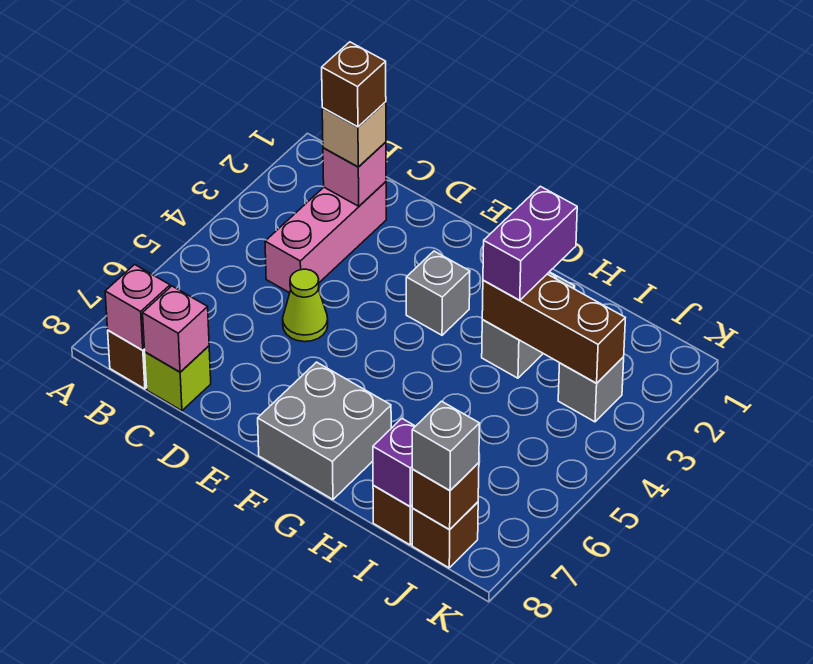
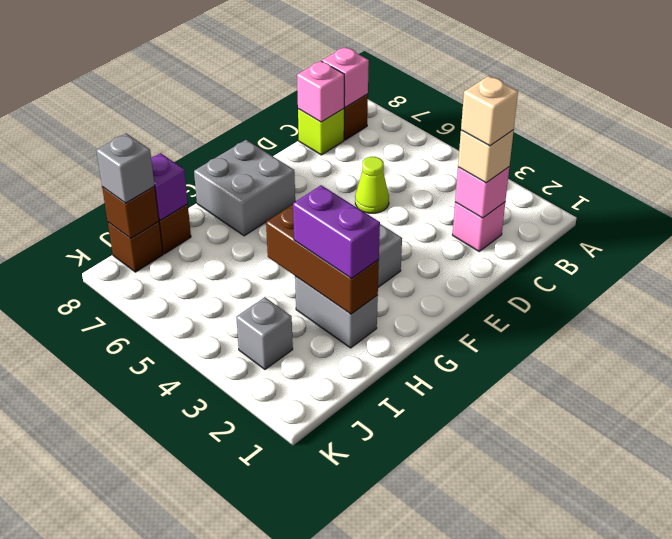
pink 1x3 brick [265,182,386,293] -> pink 1x1 brick [453,202,505,251]
brown 1x1 brick [322,42,386,127] -> tan 1x1 brick [461,76,518,146]
brown 1x3 brick [482,274,625,383] -> brown 1x3 brick turned to [266,205,379,314]

